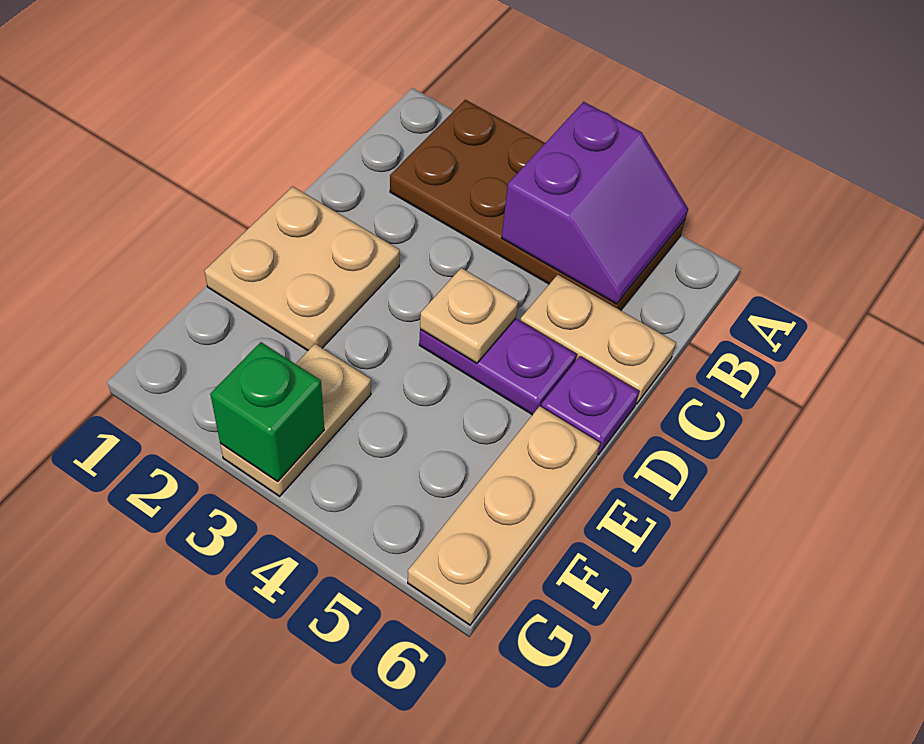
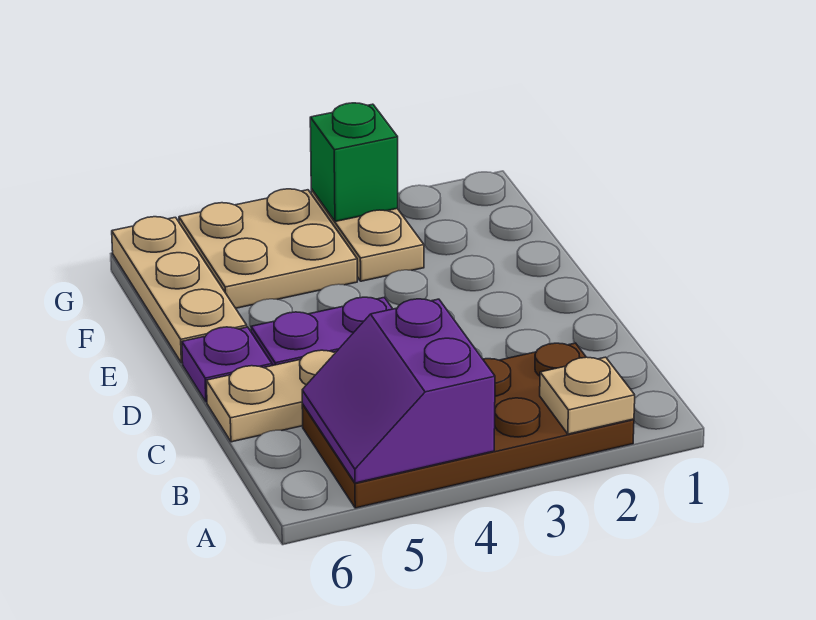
tan 2x2 plate [205,186,400,350] -> tan 2x2 plate moved to [179,189,357,308]
tan 1x1 plate [420,268,518,363] -> tan 1x1 plate moved to [540,357,635,434]

